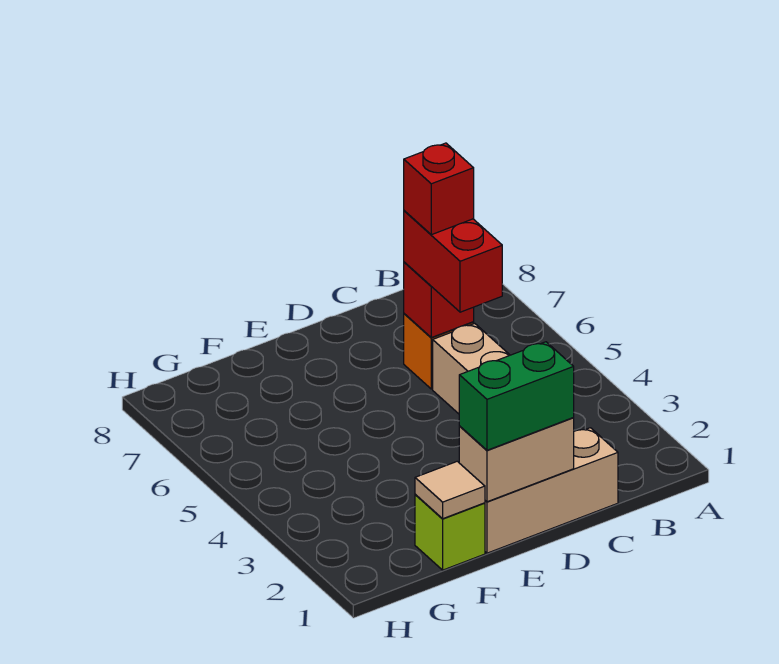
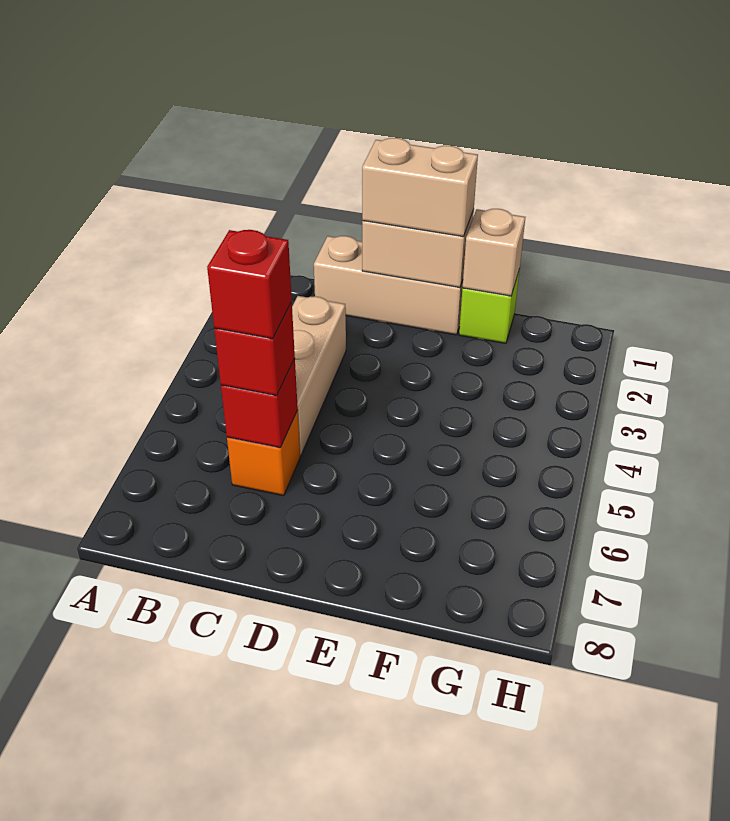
red 1x2 brick [404,211,502,312] -> red 1x1 brick [214,302,295,396]
green 1x2 brick [459,342,574,450] -> tan 1x2 brick [362,138,478,237]
tan 1x1 tile [415,461,485,519] -> tan 1x1 brick [463,209,525,296]

